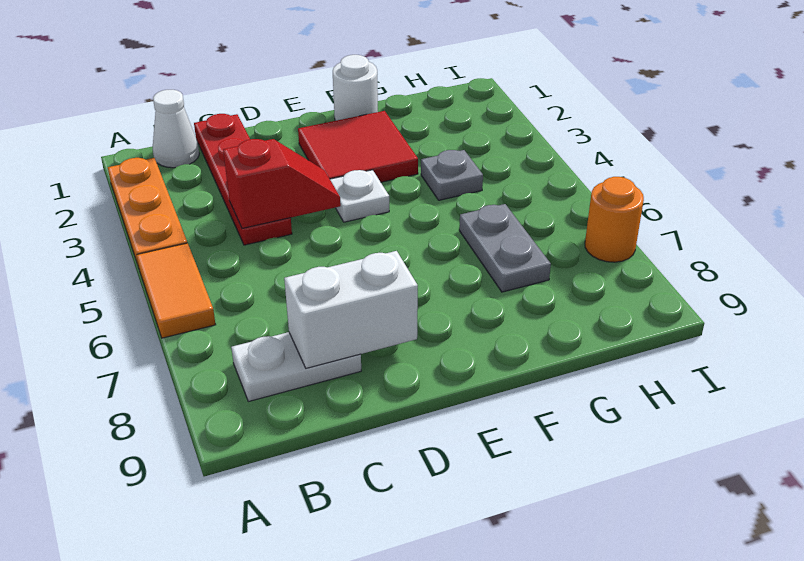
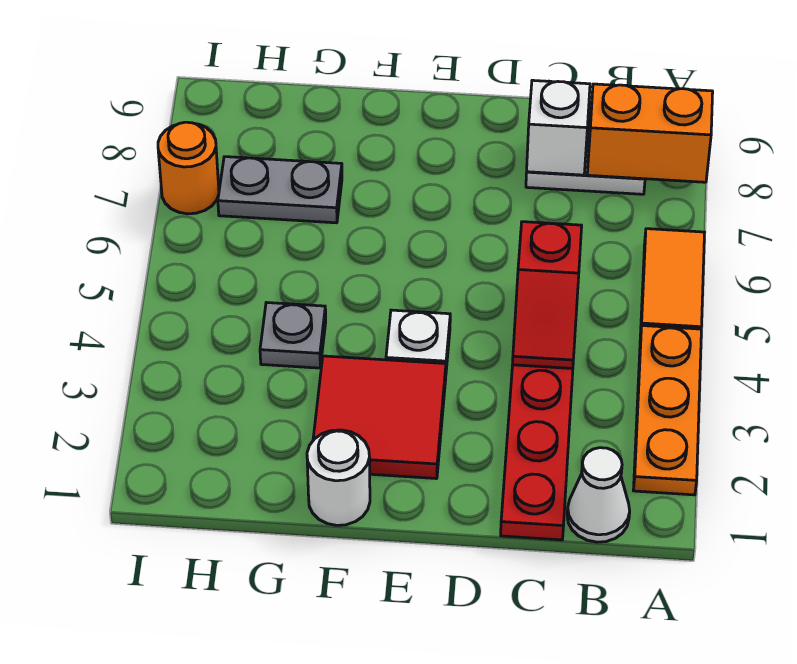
none -> orange 1x2 brick [587,84,713,182]
red 1x2 slope [223,139,341,228] -> red 1x2 slope turned to [513,222,582,369]
white 1x2 brick [284,251,418,368] -> white 1x1 brick [527,80,590,175]
grey 1x2 plate [459,204,551,292] -> grey 1x2 plate turned to [218,157,342,223]

